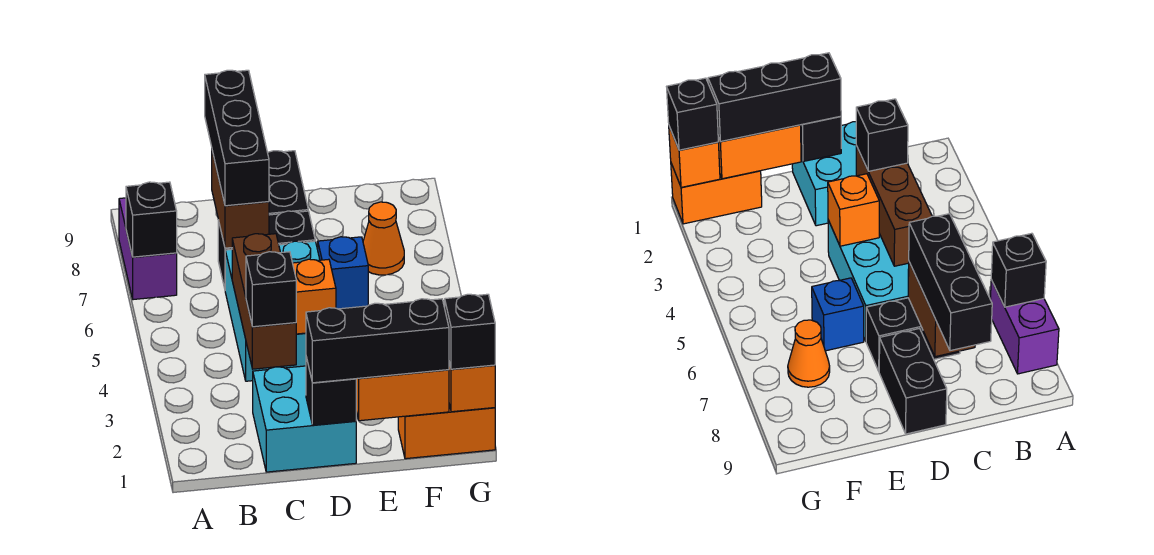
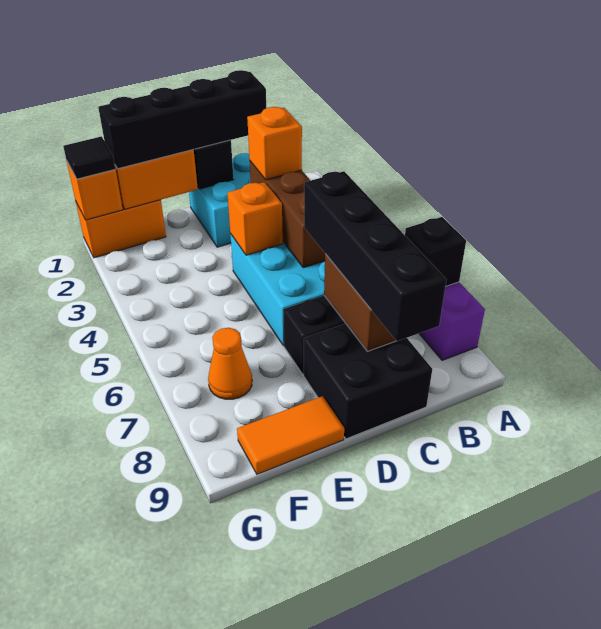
black 1x1 brick [246,252,296,327] -> orange 1x1 brick [247,107,302,180]
black 1x3 brick [205,70,269,206] -> black 1x4 brick [304,171,446,341]
black 1x3 brick [306,299,449,383] -> black 1x4 brick [98,70,266,169]
black 1x2 brick [267,151,308,215] -> black 2x2 brick [304,323,432,439]
blue 1x1 brick [318,237,368,309] -> none
none -> orange 1x2 tile [237,396,344,474]
black 1x1 brick [445,294,495,369] -> black 1x1 tile [63,136,115,179]

